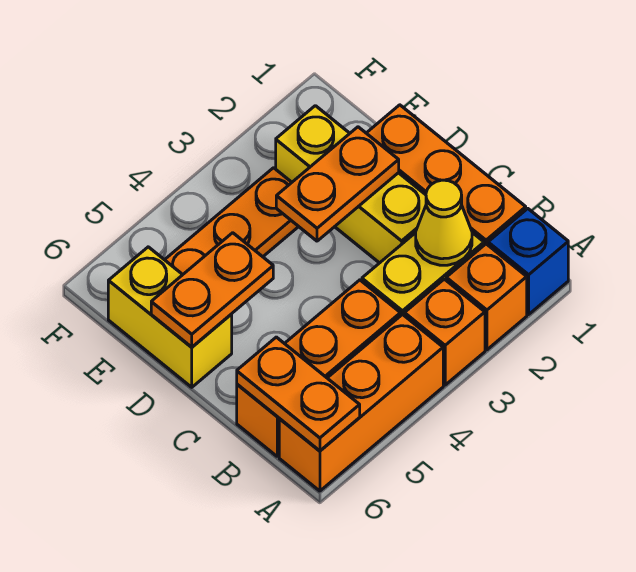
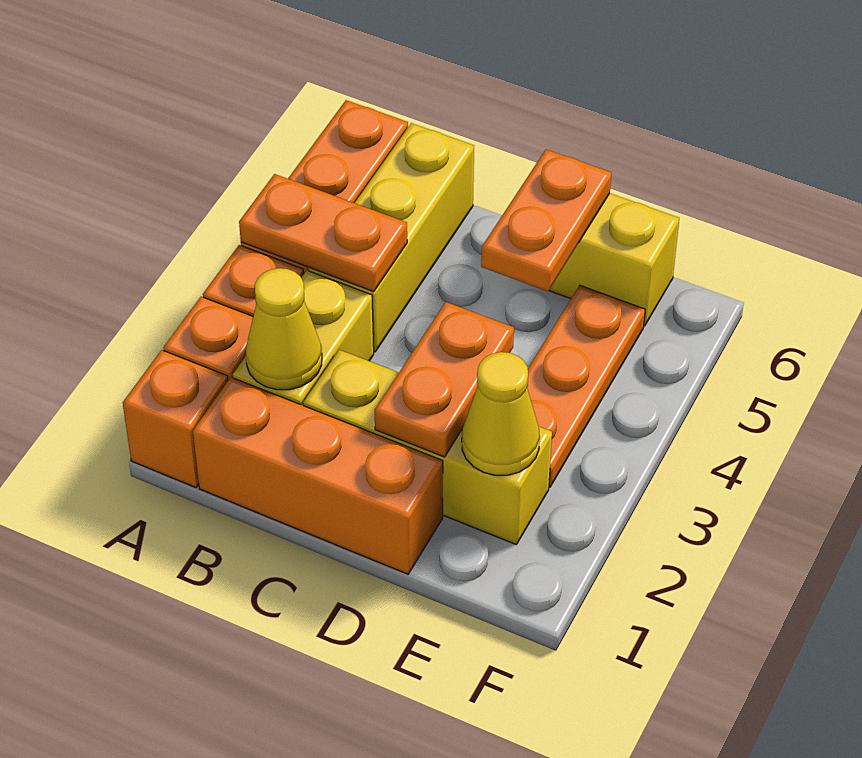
blue 1x1 brick [488,209,568,314] -> orange 1x1 brick [123,350,228,487]
orange 1x2 plate [237,337,360,451] -> orange 1x2 plate moved to [239,174,407,292]
orange 1x3 brick [237,280,400,456] -> yellow 1x3 brick [308,123,474,352]
none -> yellow 1x1 cone [462,352,540,475]

